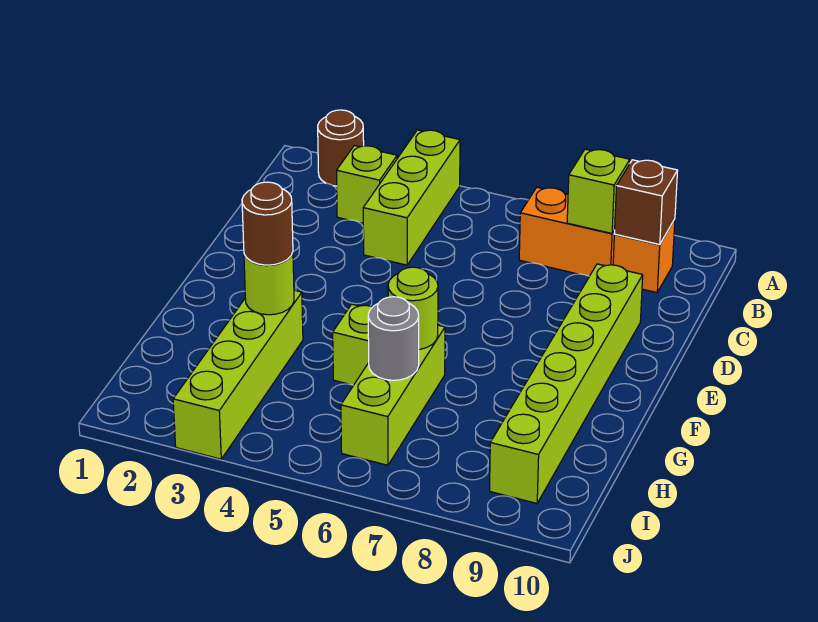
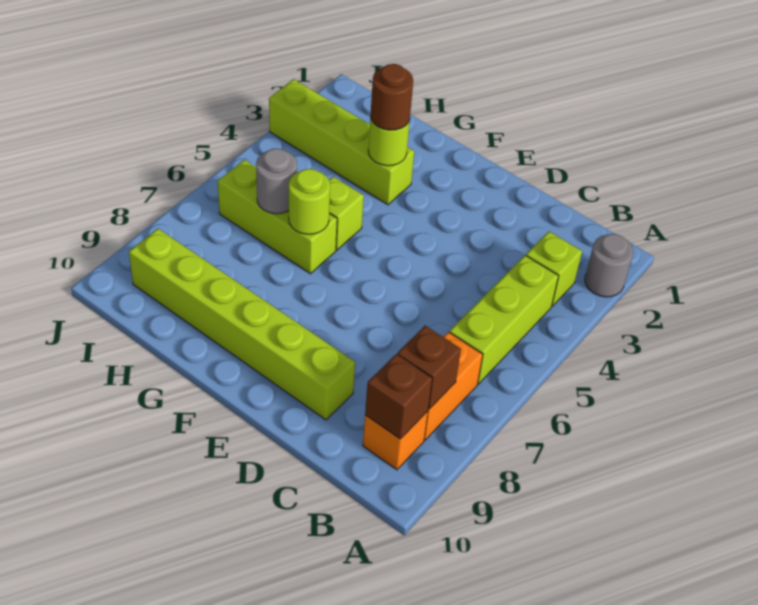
brown 1x1 round brick [318,110,364,186] -> grey 1x1 round brick [585,234,633,297]
lime 1x3 brick [363,130,460,265] -> lime 1x3 brick turned to [449,255,558,384]
lime 1x1 brick [567,149,630,233] -> brown 1x1 brick [397,326,461,409]

